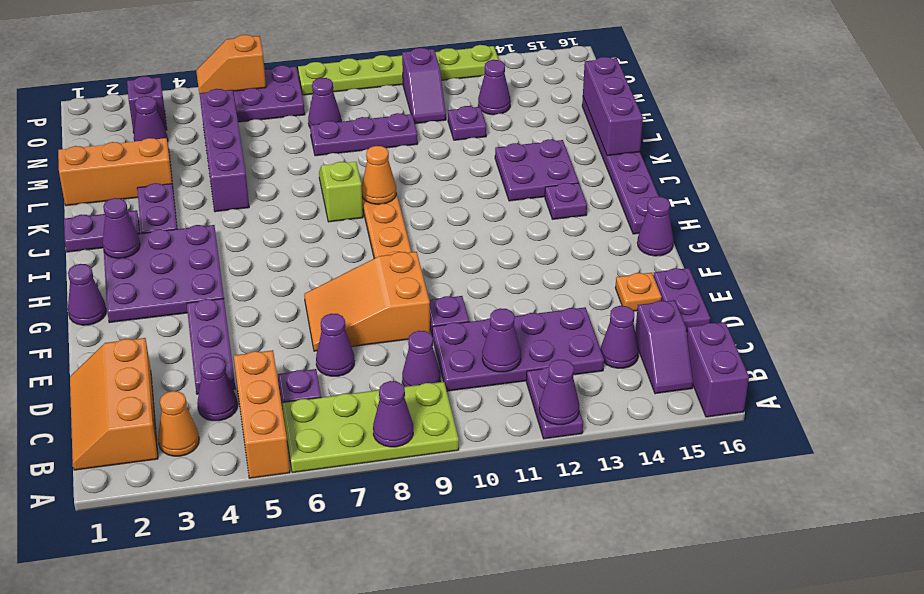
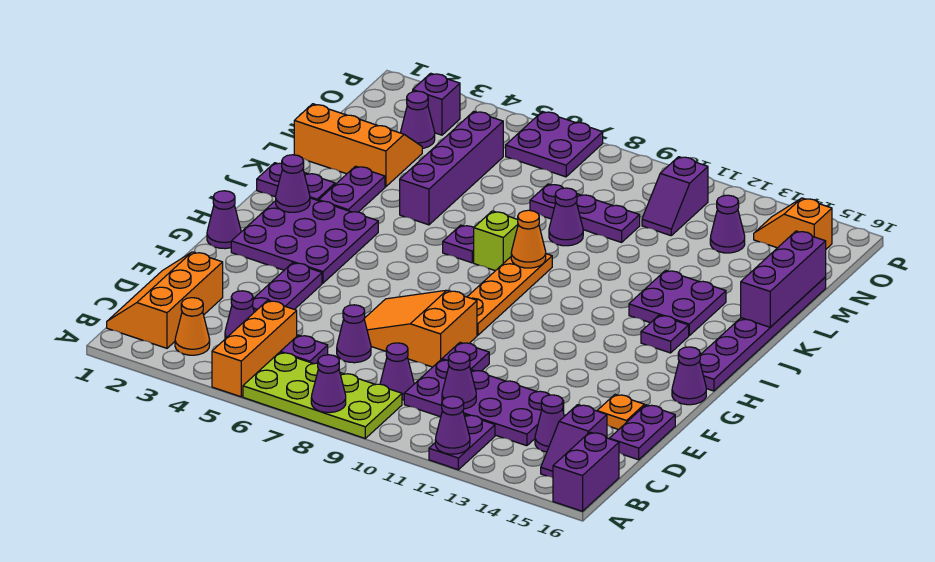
purple 1x1 plate [448,106,486,140] -> purple 1x1 plate moved to [443,225,474,263]
purple 1x1 cone [308,78,341,127] -> purple 1x1 cone moved to [549,188,583,246]
orange 1x2 slope [196,35,266,93] -> orange 1x2 slope moved to [754,198,832,249]
lime 1x6 plate [298,45,499,95] -> none

